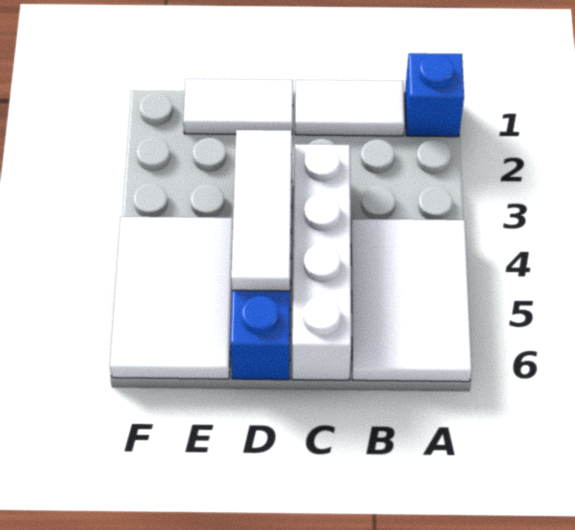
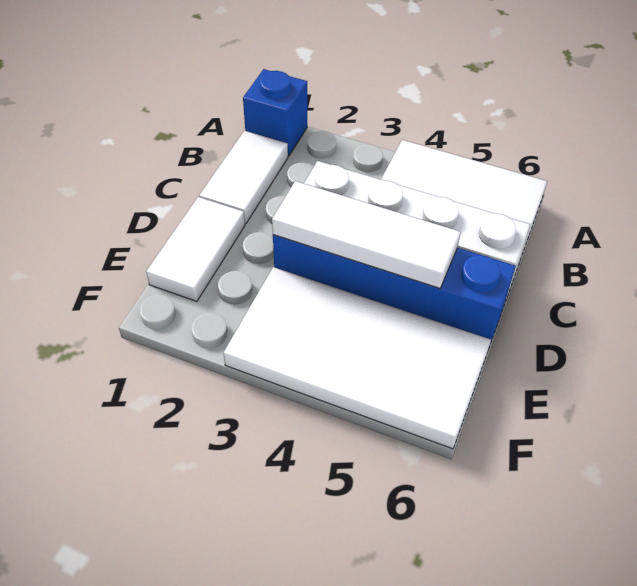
white 2x3 tile [110,217,233,379] -> white 2x4 tile [224,267,491,449]

